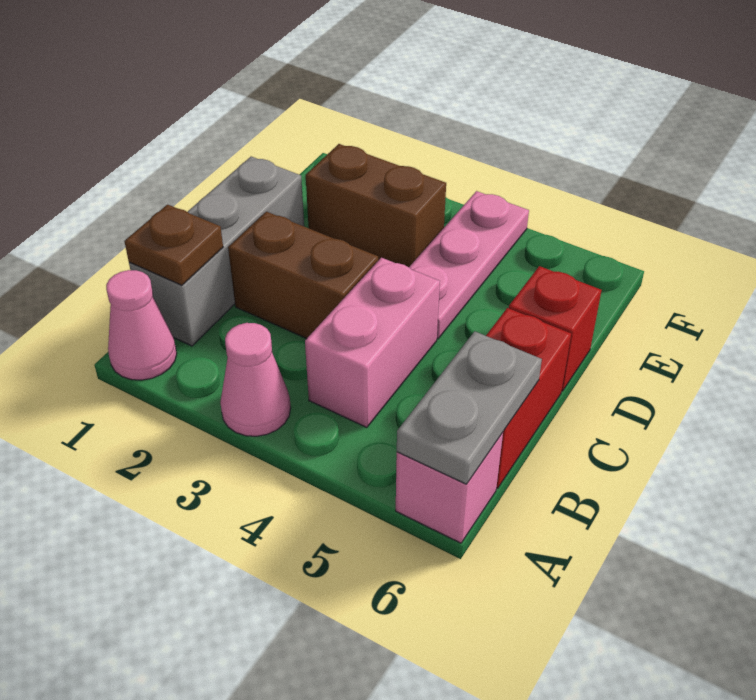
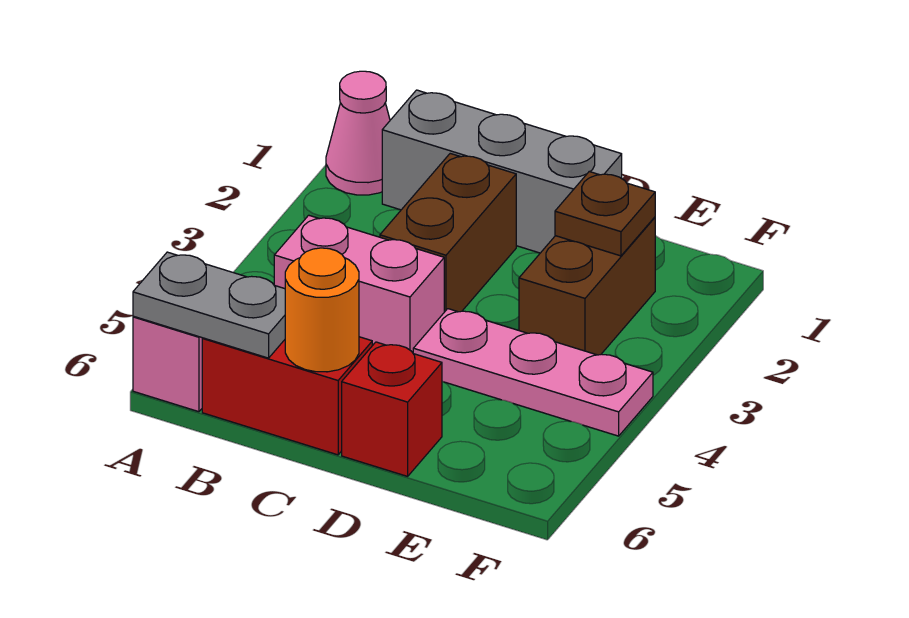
pink 1x1 cone [220,323,291,436] -> none
brown 1x1 plate [124,205,223,285] -> brown 1x1 plate moved to [555,172,655,256]
none -> orange 1x1 round brick [285,248,359,372]

